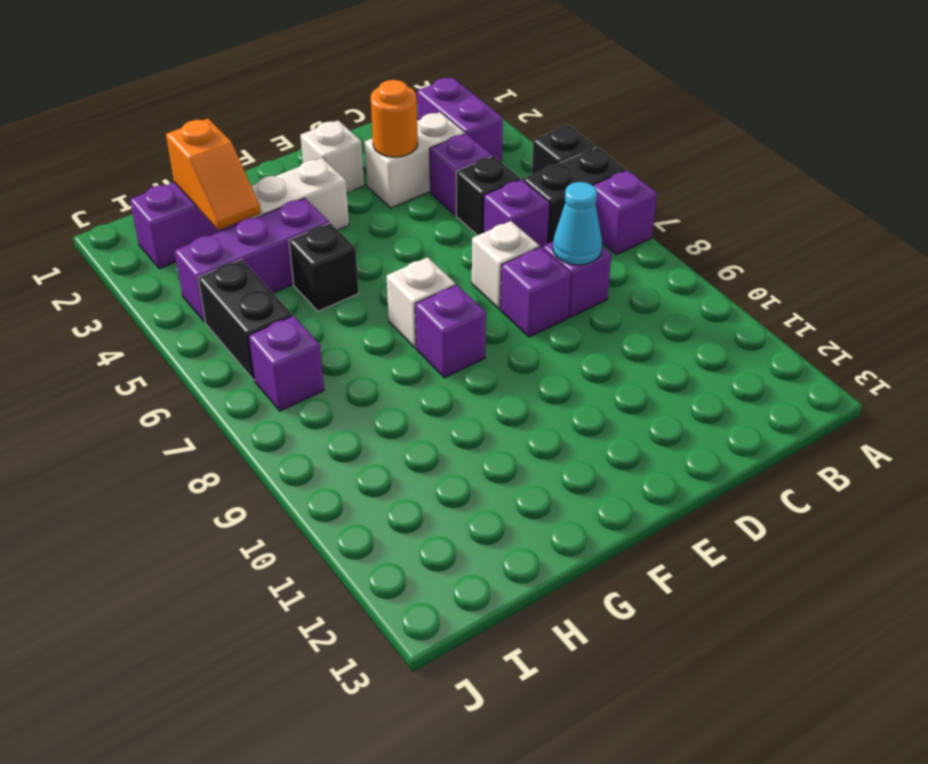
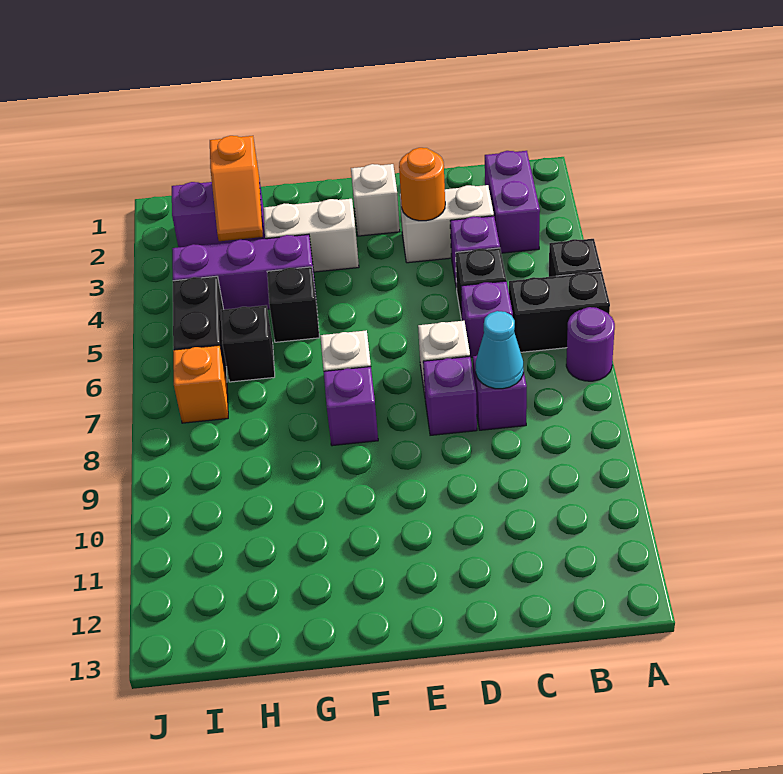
purple 1x1 brick [593,170,657,255] -> purple 1x1 round brick [566,307,615,381]
none -> black 1x1 brick [221,305,275,382]
purple 1x1 brick [249,316,324,411] -> orange 1x1 brick [173,345,228,423]

